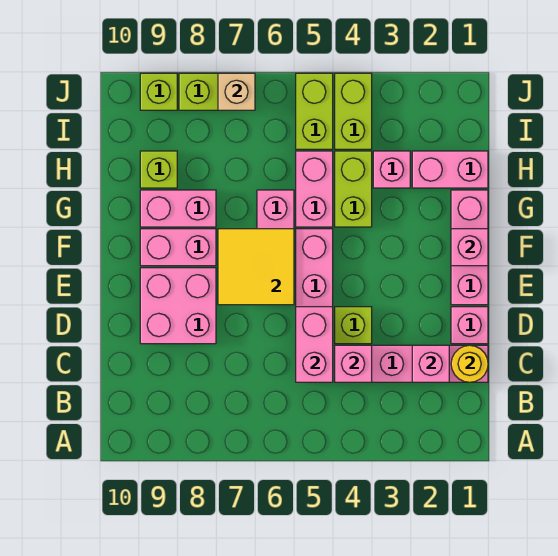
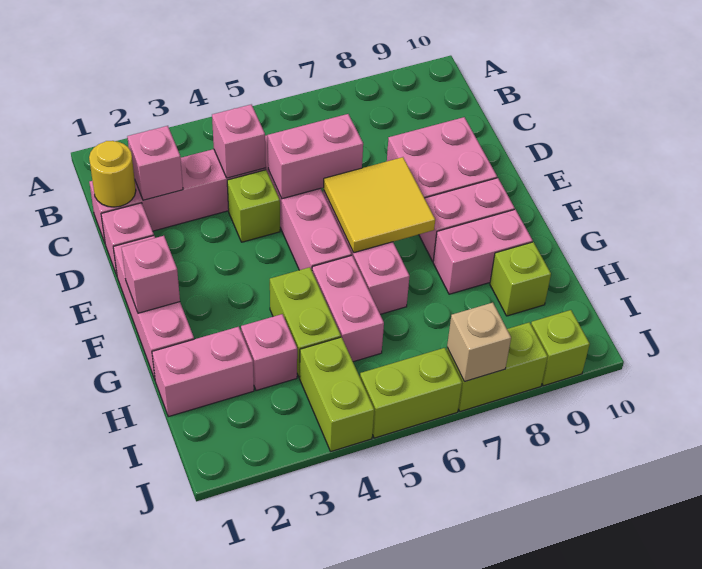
pink 1x2 brick [296,307,333,382] -> pink 1x2 brick turned to [268,114,363,199]
lime 1x2 brick [296,73,333,149] -> lime 1x2 brick turned to [360,348,462,438]

